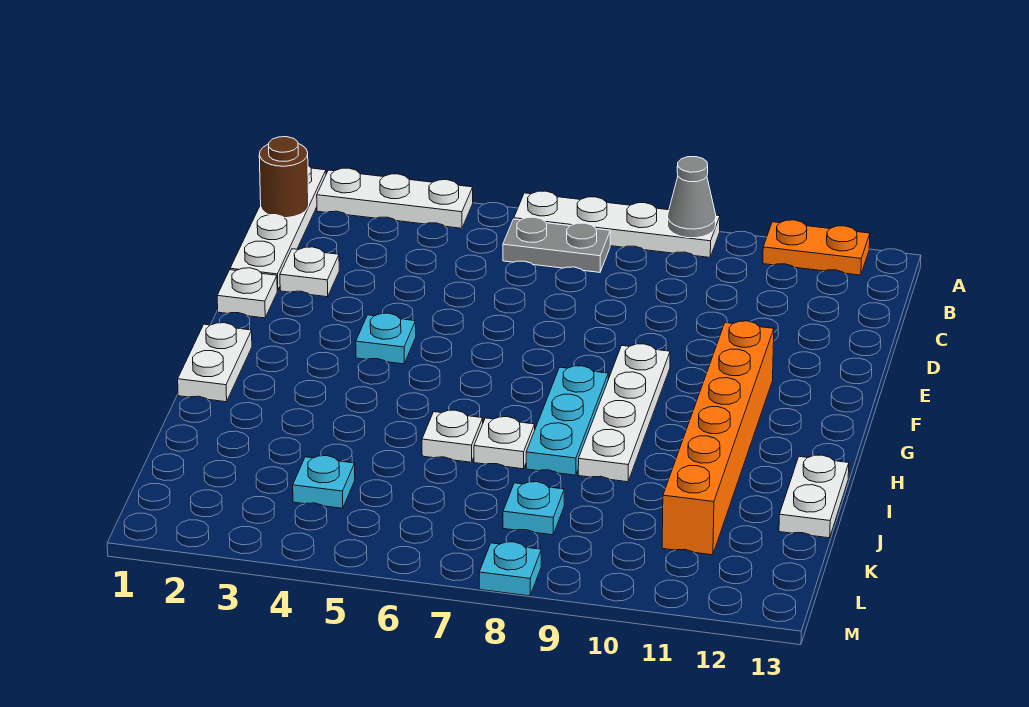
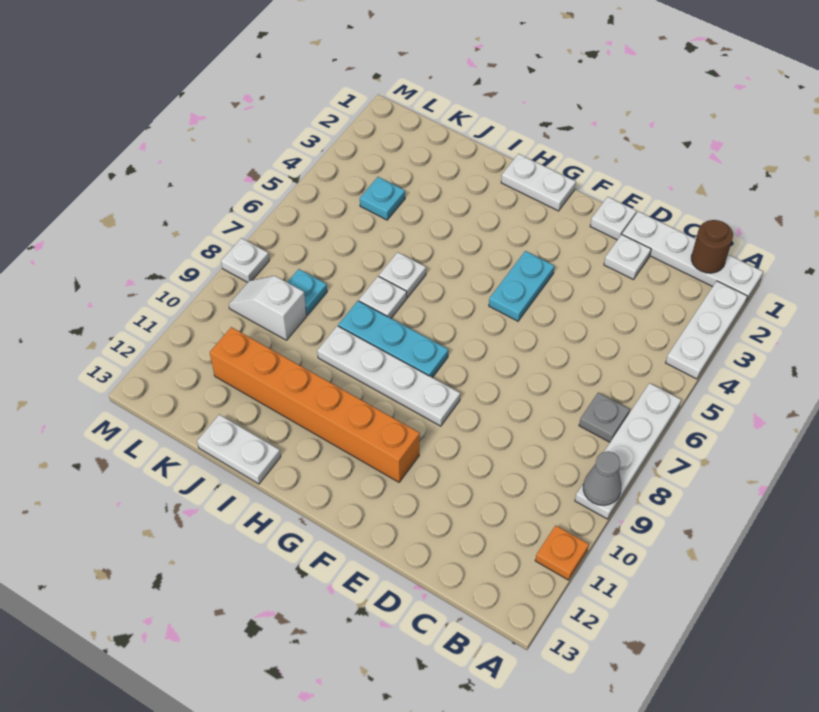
orange 1x2 plate [763,220,870,275] -> orange 1x1 plate [535,526,589,580]
grey 1x2 plate [503,217,610,272] -> grey 1x1 plate [579,393,630,442]
cyan 1x1 plate [356,313,416,364] -> cyan 1x2 plate [489,251,554,321]
none -> white 1x2 slope [229,276,307,340]
cyan 1x1 plate [479,542,541,596] -> white 1x1 plate [221,238,269,282]

